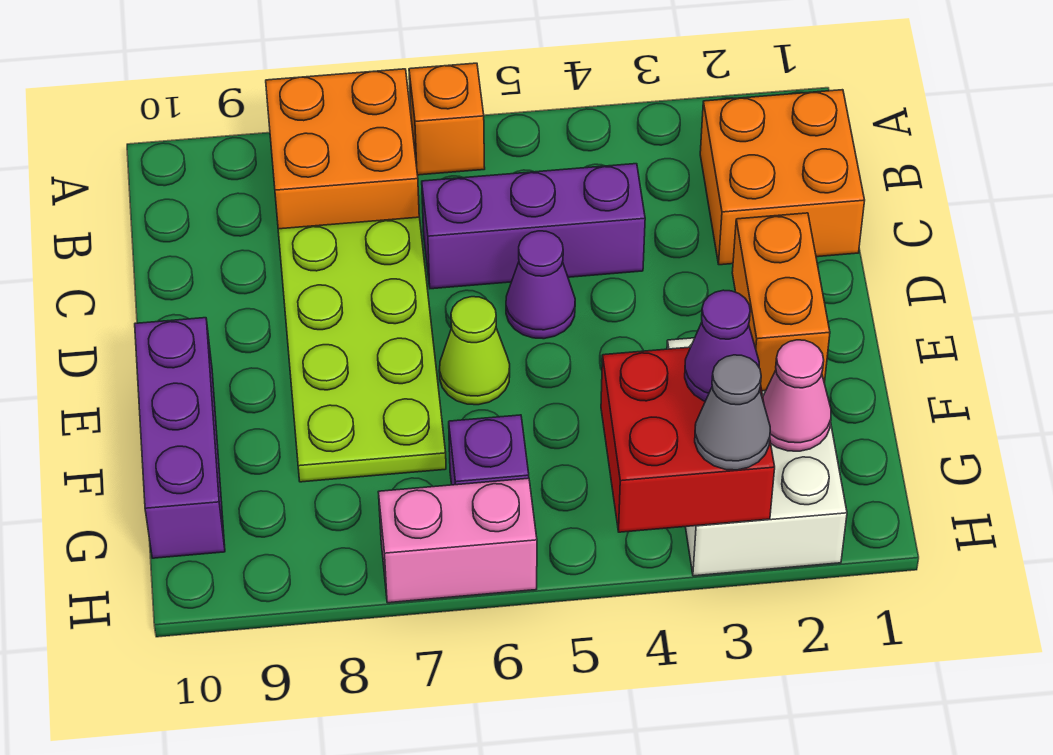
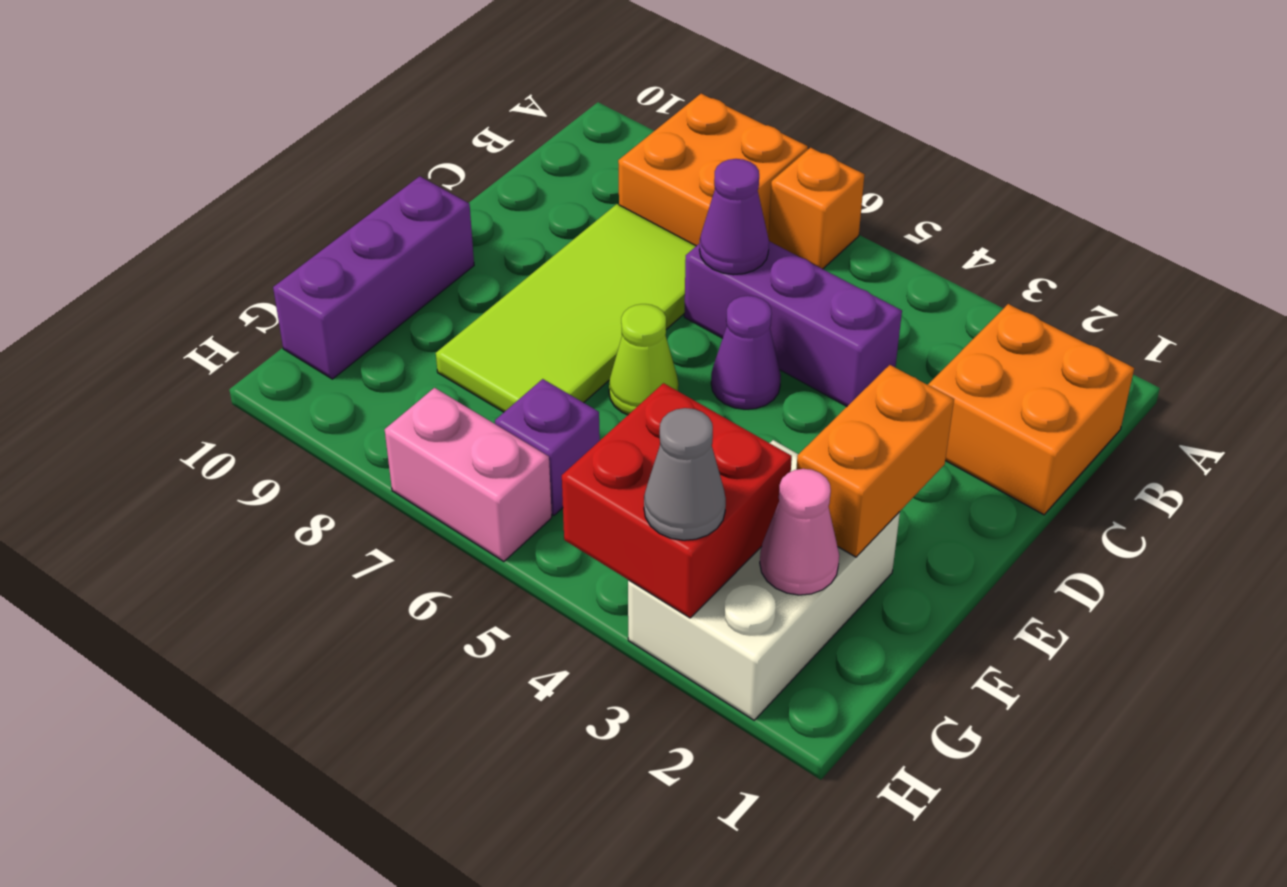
lime 2x4 plate [278,217,446,482] -> lime 2x4 tile [436,204,696,412]
purple 1x1 cone [685,290,759,401] -> purple 1x1 cone moved to [700,159,769,275]

